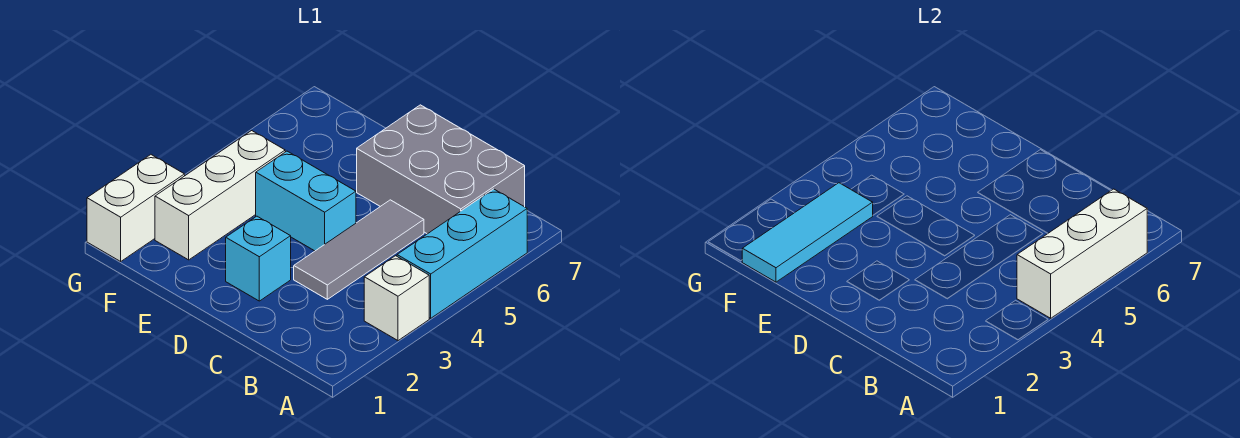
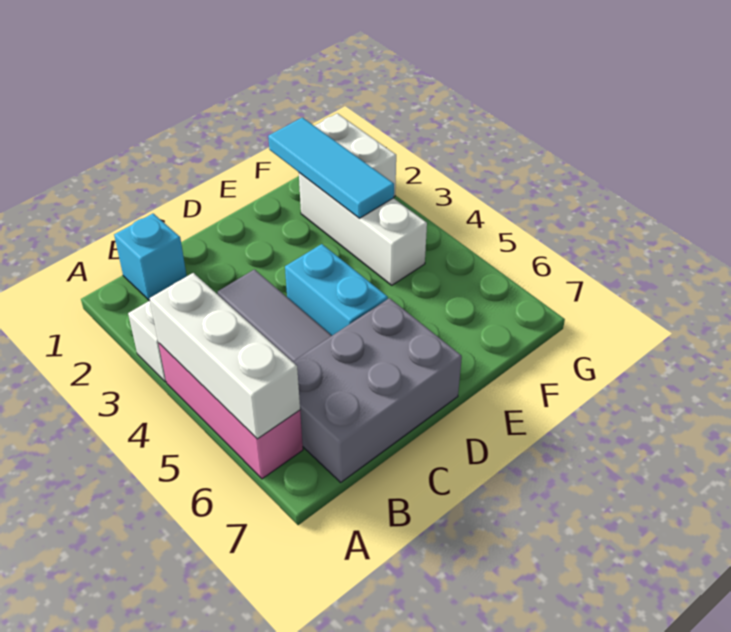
cyan 1x3 brick [397,189,527,318] -> pink 1x3 brick [159,344,303,479]
cyan 1x1 brick [226,216,291,301] -> cyan 1x1 brick moved to [114,214,187,300]
cyan 1x2 brick [256,151,356,251] -> cyan 1x2 brick turned to [285,244,388,335]

